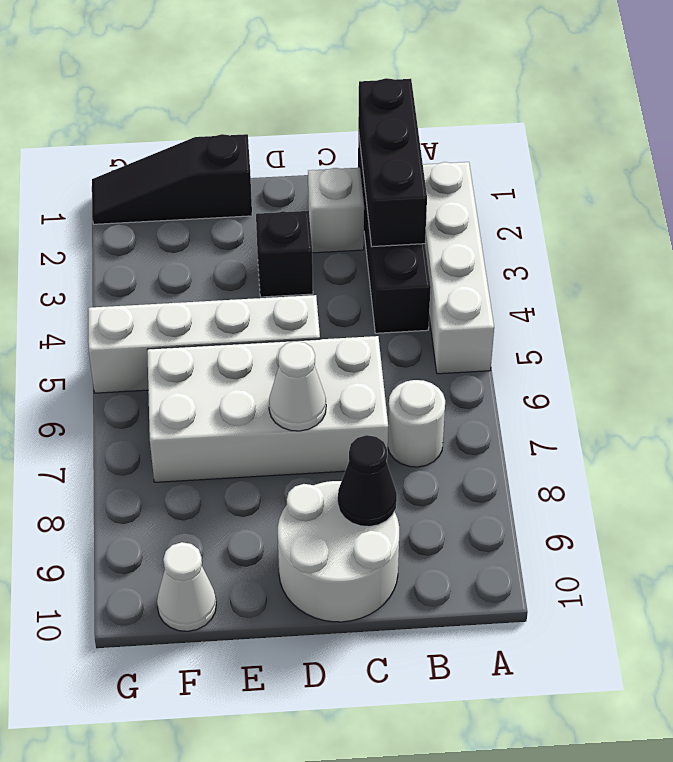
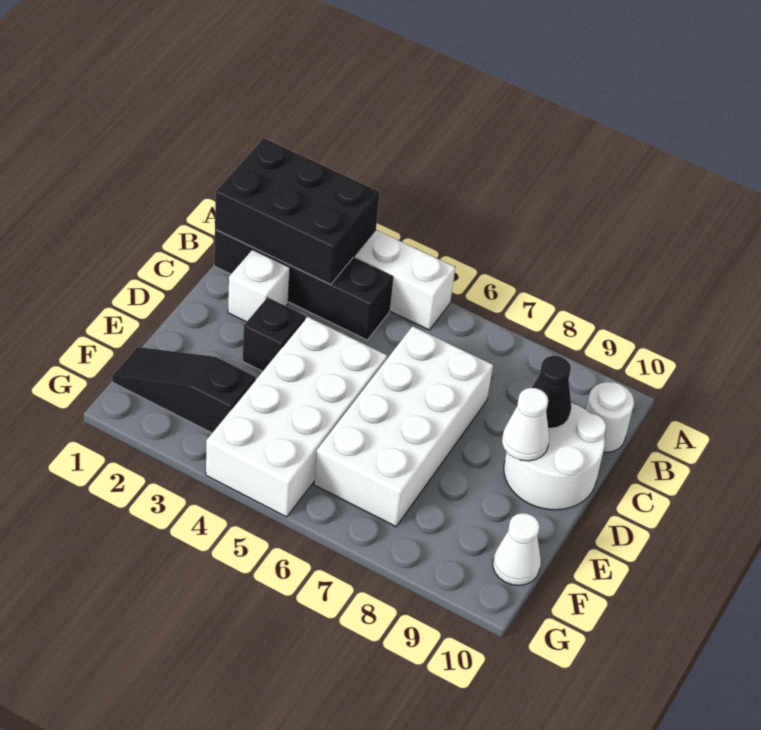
black 1x3 brick [358,78,427,247] -> black 2x3 brick [215,138,380,284]
white 1x1 round brick [388,380,445,467] -> white 1x1 round brick moved to [586,382,634,453]
white 1x4 brick [88,295,320,393] -> white 2x4 brick [206,317,387,517]
white 1x1 cone [269,341,326,431] -> white 1x1 cone moved to [502,388,549,461]
black 1x3 slope [92,134,252,224] -> black 1x3 slope turned to [112,347,256,433]

